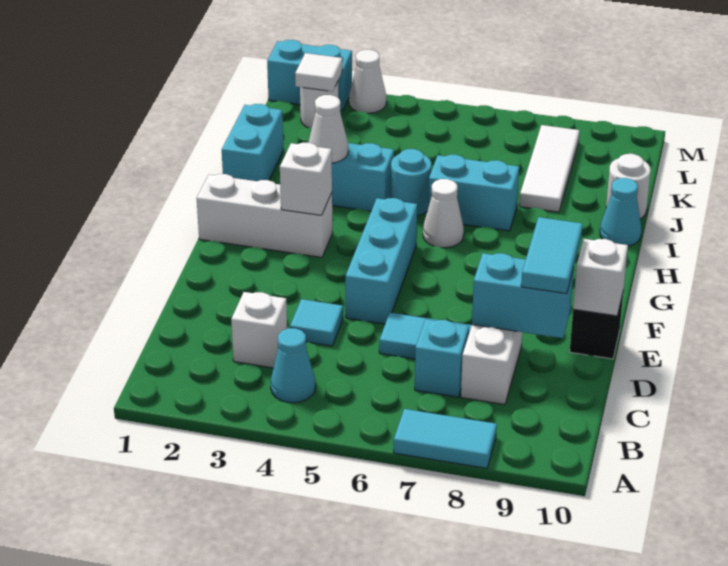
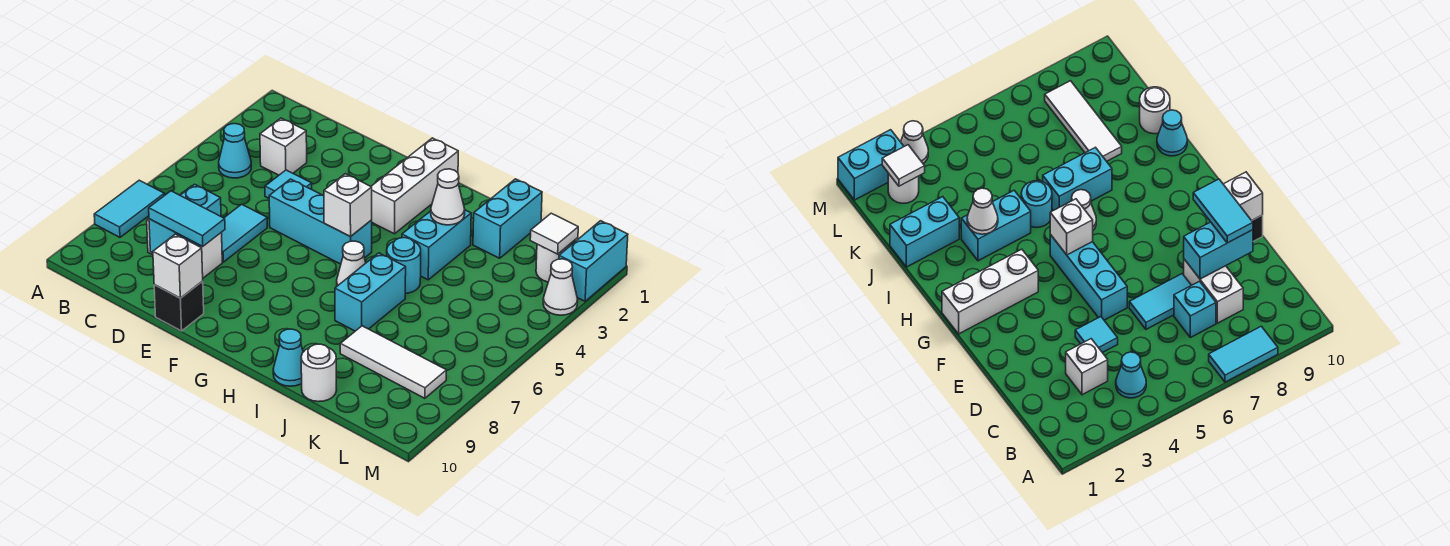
white 1x1 brick [280,143,332,215] -> white 1x1 brick moved to [324,174,372,237]
cyan 1x2 brick [222,104,284,181] -> cyan 1x2 brick turned to [473,179,542,258]

